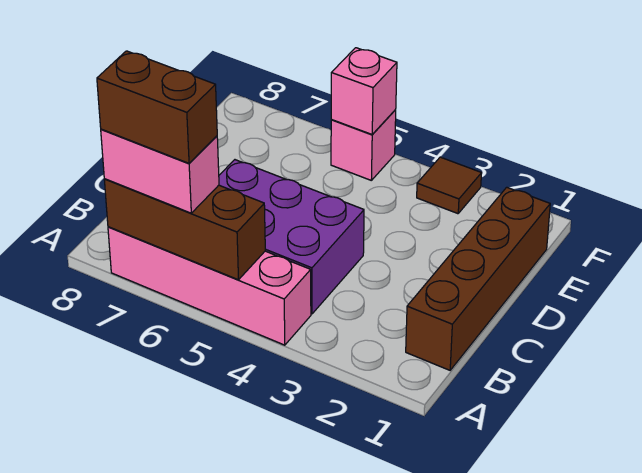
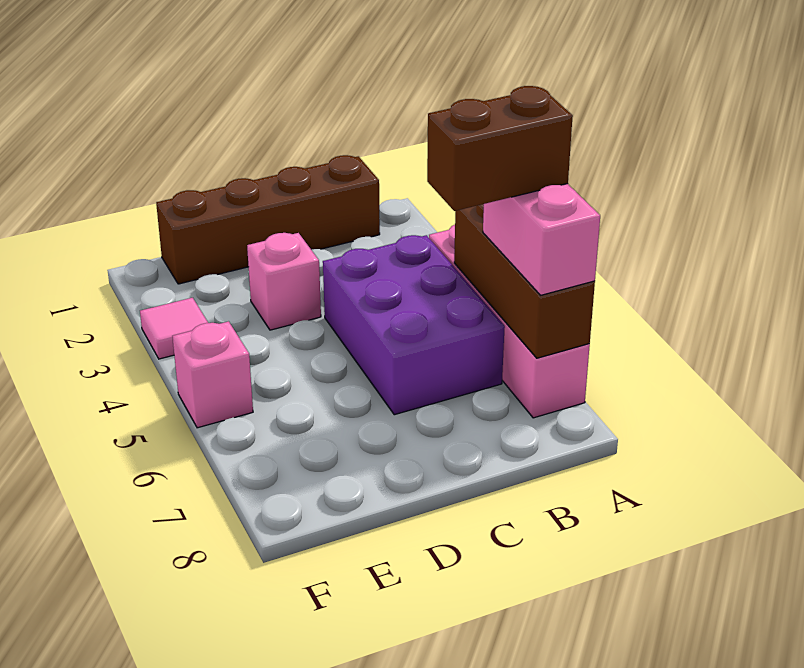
brown 1x2 brick [97,51,217,163] -> brown 1x2 brick turned to [427,86,573,211]
brown 1x1 tile [417,157,482,214] -> pink 1x1 tile [140,298,208,359]
pink 1x1 brick [331,48,397,134] -> pink 1x1 brick moved to [247,233,321,330]

